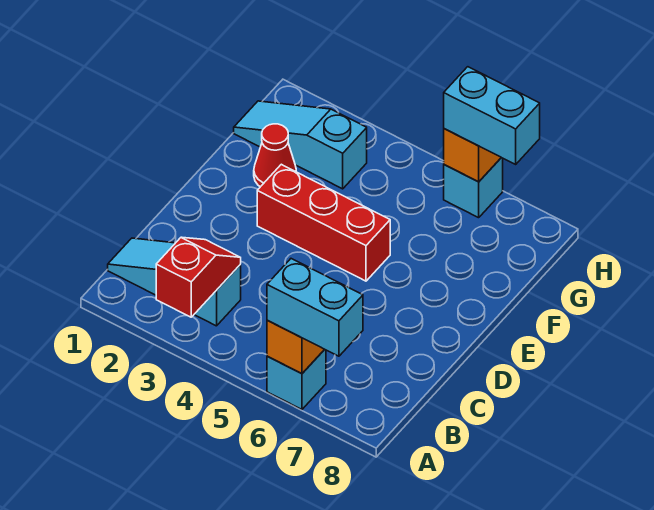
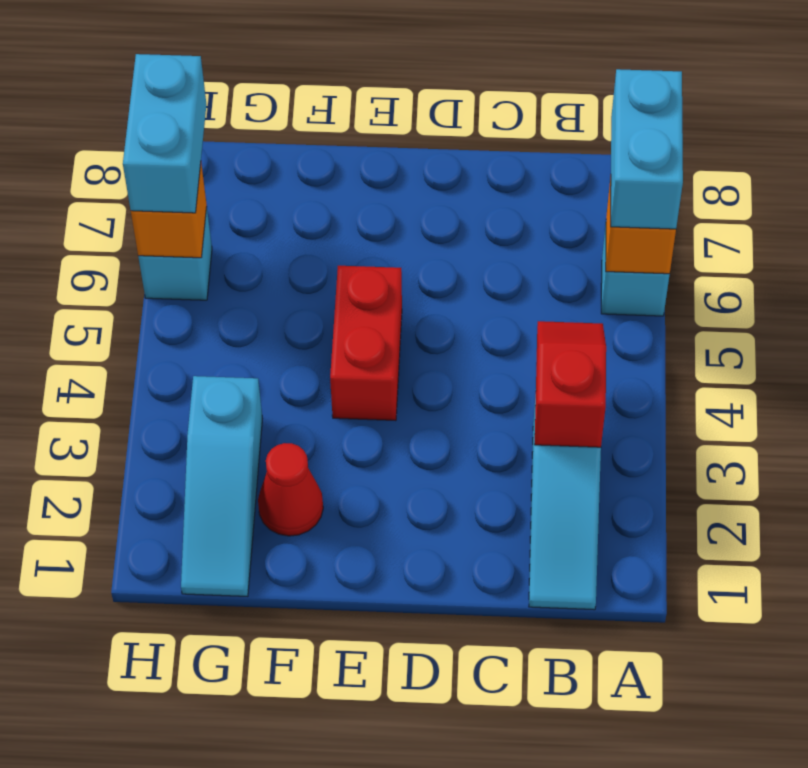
red 1x2 slope [156,237,241,317] -> red 1x2 slope turned to [535,321,606,447]
red 1x3 brick [257,164,390,281] -> red 1x2 brick [330,266,402,421]

